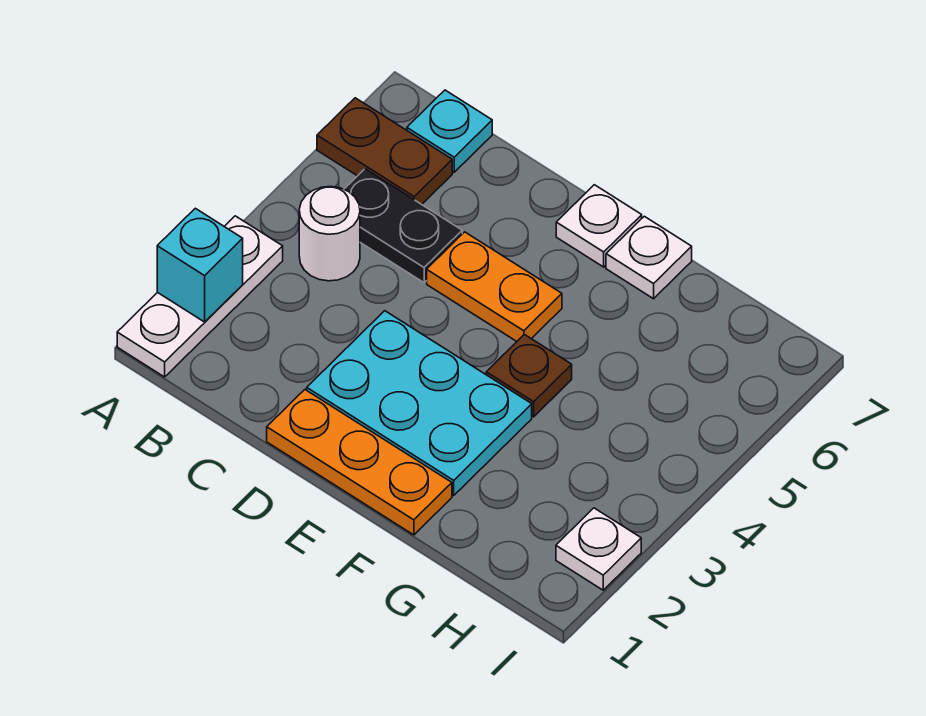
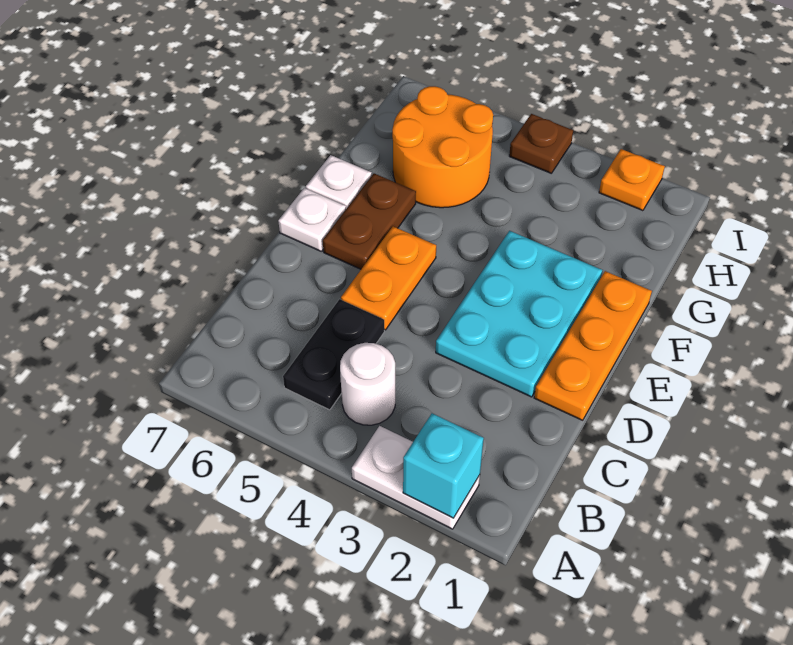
white 1x3 plate [117,216,283,377] -> white 1x2 plate [352,426,480,529]
brown 1x2 plate [317,98,452,204] -> brown 1x2 plate moved to [323,174,416,269]
cyan 1x1 plate [407,90,492,172] -> none
brown 1x1 plate [486,334,572,417] -> brown 1x1 plate moved to [509,114,573,173]
none -> orange 2x2 round brick [392,86,493,208]
white 1x1 plate [556,508,641,590] -> orange 1x1 plate [599,149,665,211]

